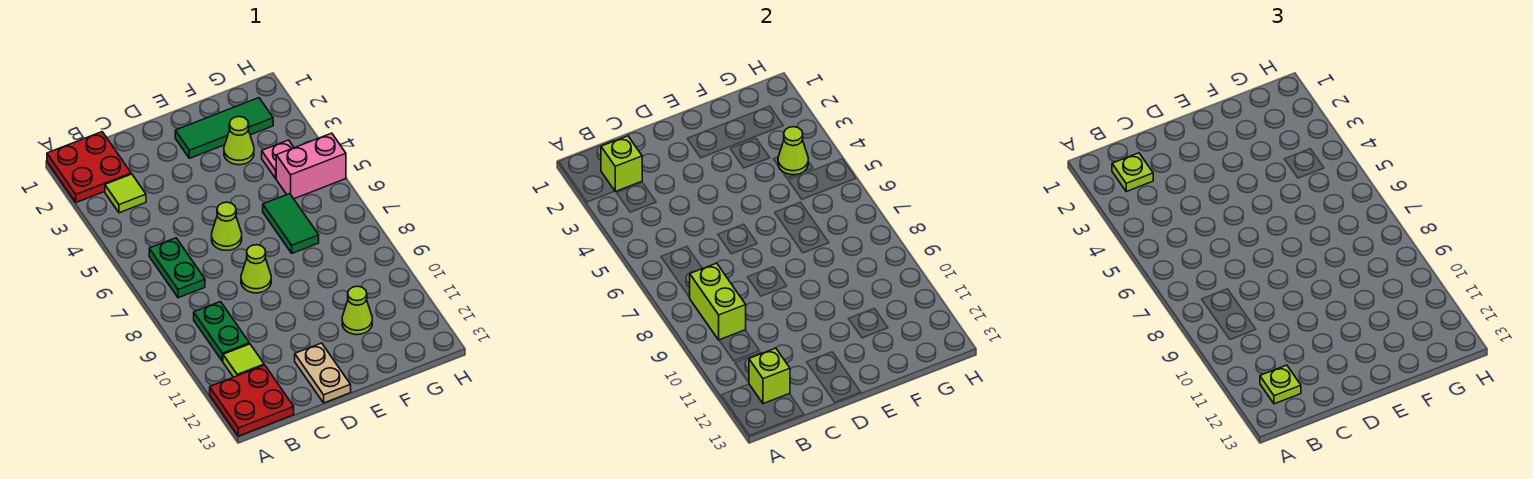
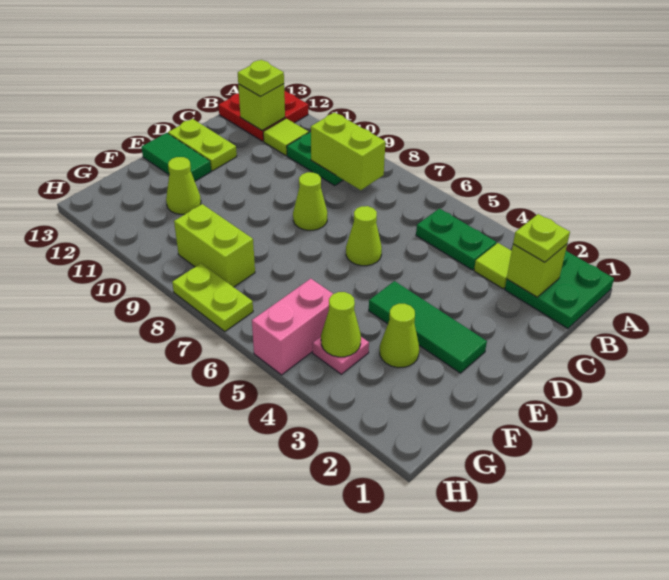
red 2x2 plate [47,132,131,203] -> green 2x2 plate [505,251,614,329]
green 1x2 plate [149,238,205,298] -> green 1x2 plate moved to [416,208,496,270]
tan 1x2 plate [295,343,351,403] -> lime 1x2 plate [168,119,237,171]
green 1x3 tile [175,98,273,158] -> green 1x3 tile turned to [369,281,487,373]
green 1x2 tile [263,194,319,253] -> green 1x2 tile moved to [141,133,211,181]
none -> lime 1x2 brick [174,204,255,287]
none -> lime 1x2 plate [172,263,253,331]

